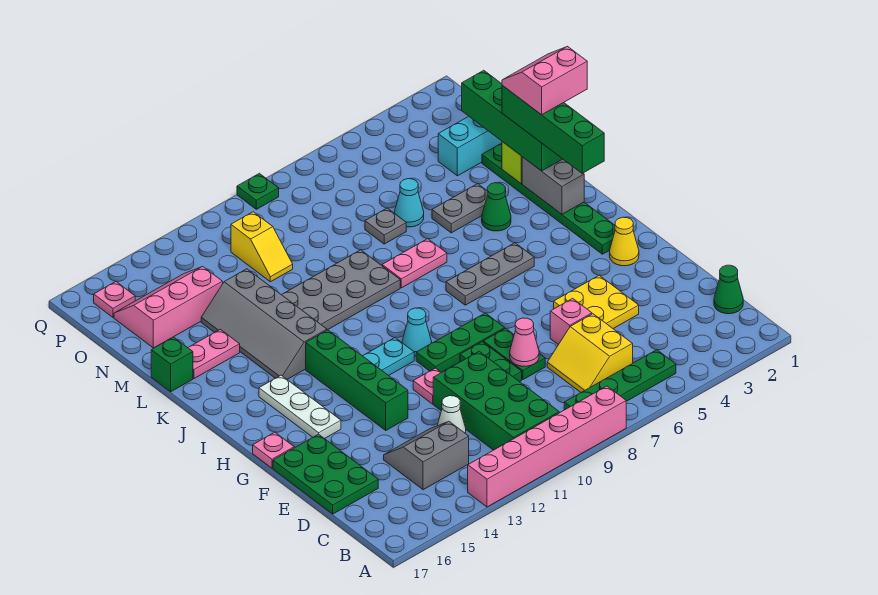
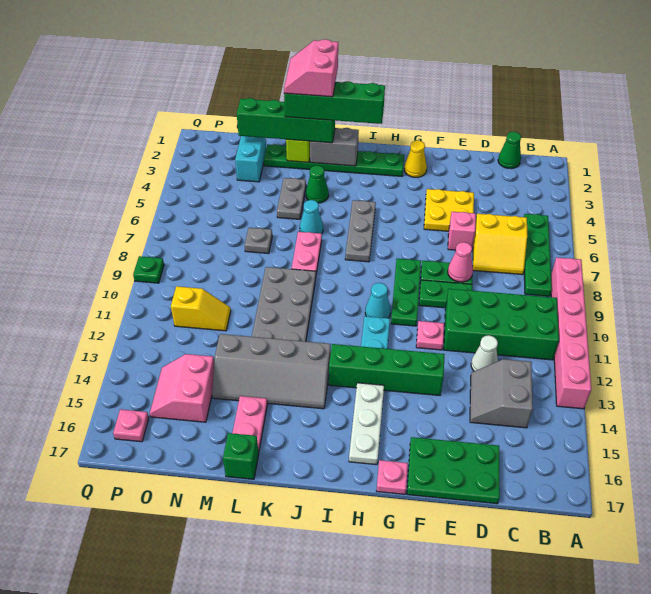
white 1x3 plate [259,375,341,439] -> white 1x3 plate turned to [349,383,384,465]
cyan 1x1 cone [394,179,424,227] -> cyan 1x1 cone moved to [300,200,323,233]
pink 2x3 slope [114,266,223,348] -> pink 2x2 slope [150,354,214,422]

